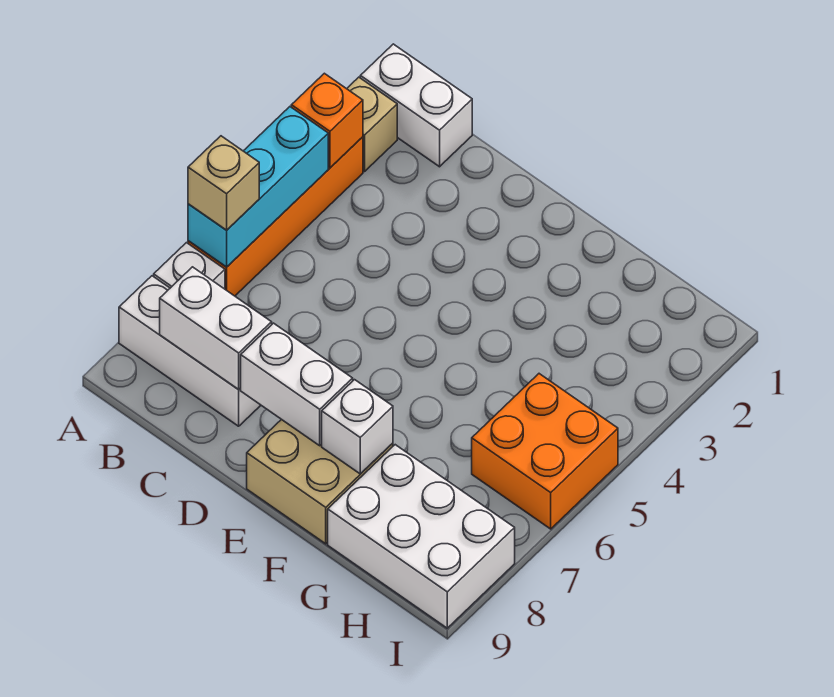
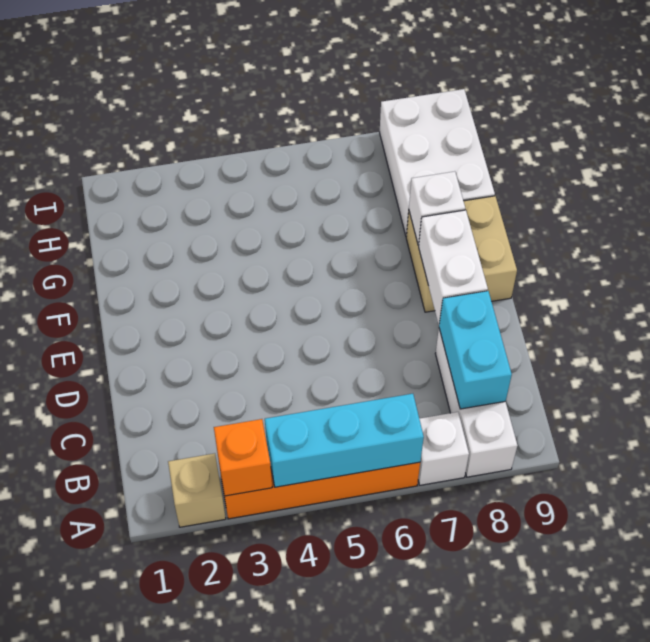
white 1x2 brick [360,44,472,167] -> none
tan 1x1 brick [188,136,259,230] -> none
white 1x2 brick [160,267,272,390] -> cyan 1x2 brick [439,291,512,409]
orange 2x2 brick [472,374,618,529] -> none

